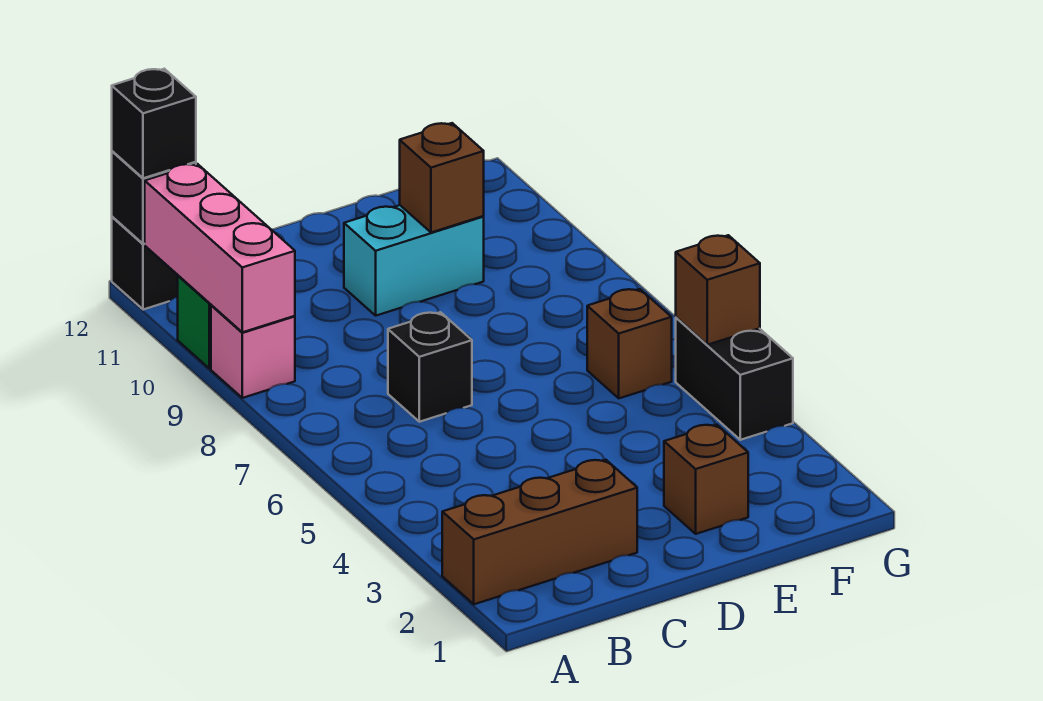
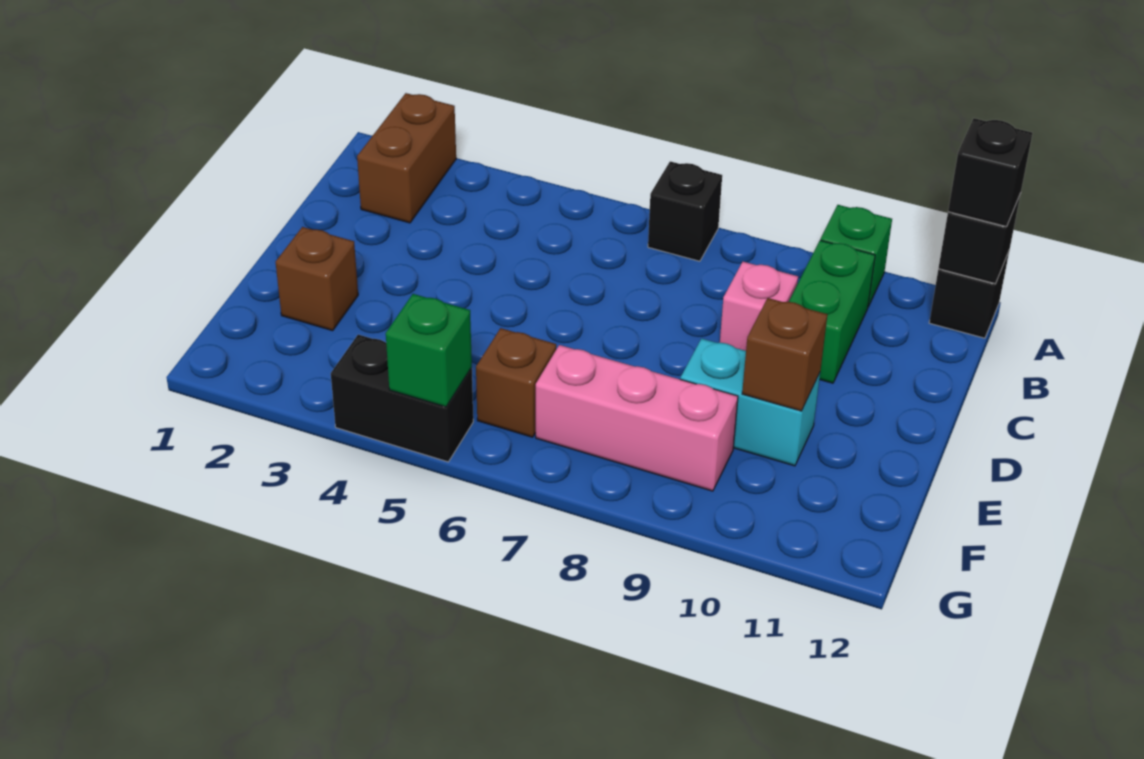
brown 1x3 brick [442,460,637,604] -> brown 1x2 brick [357,93,456,223]
pink 1x1 brick [211,305,295,398] -> pink 1x1 brick moved to [720,262,798,351]
pink 1x3 brick [145,164,295,332] -> pink 1x3 brick moved to [536,345,738,491]
none -> green 1x2 brick [789,240,875,383]
black 1x1 brick [388,312,472,422] -> black 1x1 brick moved to [648,161,722,261]
cyan 1x2 brick [344,205,484,316] -> cyan 1x2 brick turned to [680,339,820,466]
brown 1x1 brick [676,235,760,345] -> green 1x1 brick [386,294,472,407]

